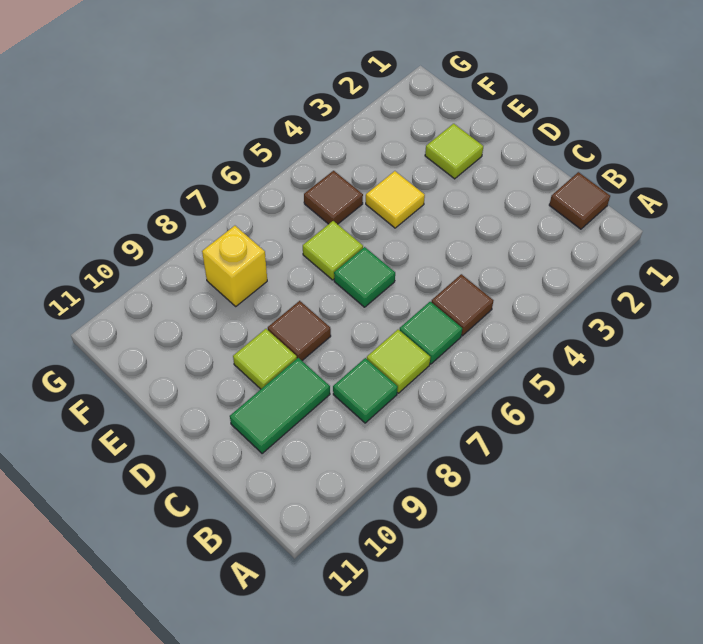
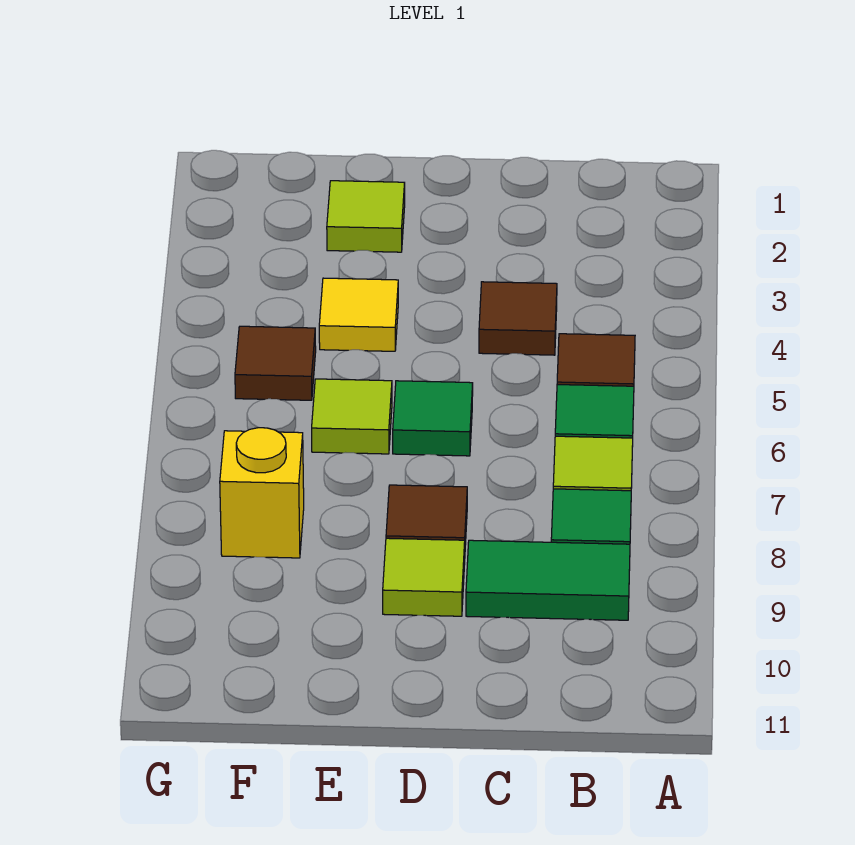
brown 1x1 tile [549,172,610,229] -> brown 1x1 tile moved to [479,282,557,355]
green 1x2 tile [230,358,330,454] -> green 1x2 tile turned to [466,540,630,620]

